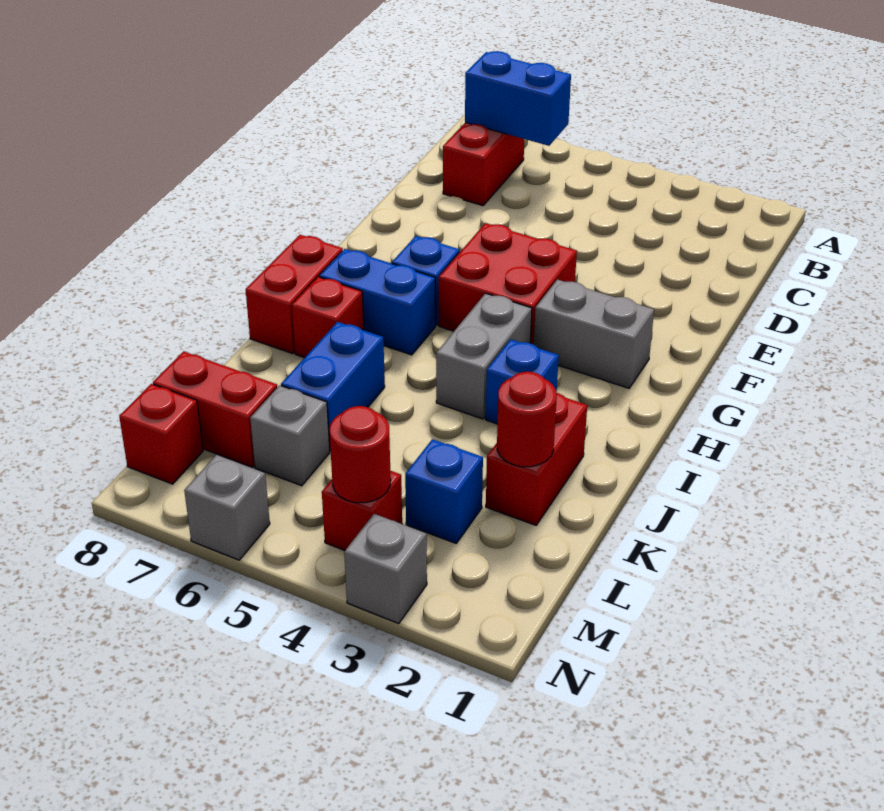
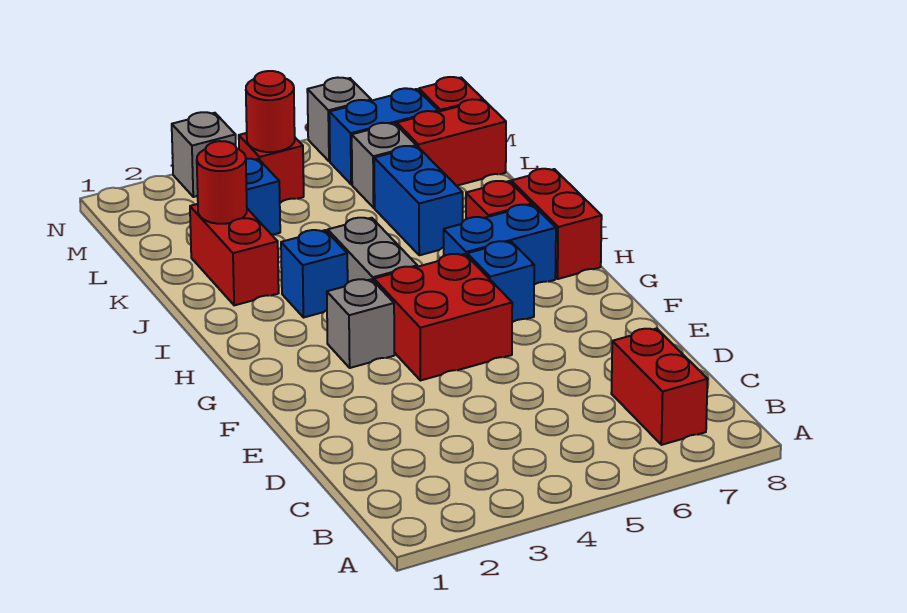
blue 1x2 brick [465,51,571,146] -> blue 1x2 brick moved to [329,88,438,184]
grey 1x2 brick [534,279,654,388] -> grey 1x1 brick [327,279,394,368]

